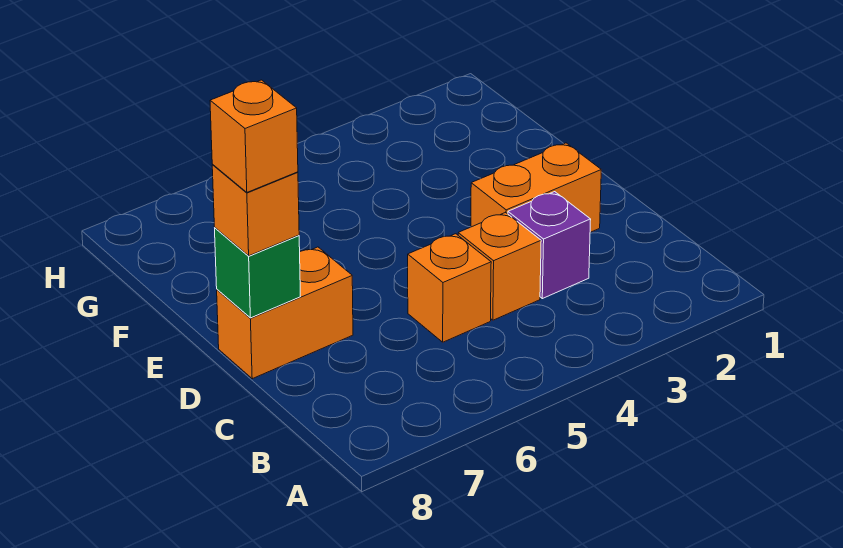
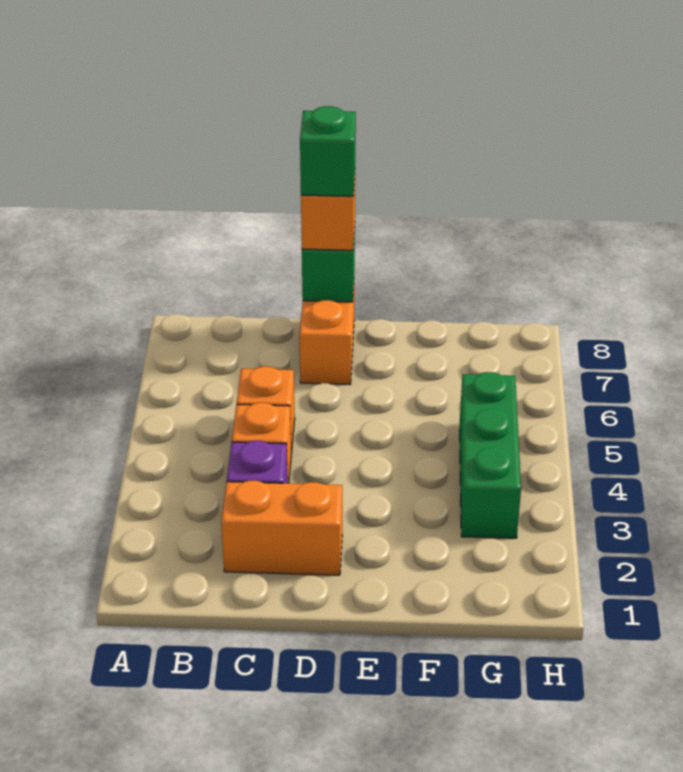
orange 1x2 brick [471,143,601,232] -> orange 1x2 brick turned to [221,480,342,575]
orange 1x1 brick [210,80,298,192] -> green 1x1 brick [300,106,356,196]
none -> green 1x3 brick [460,372,521,538]

